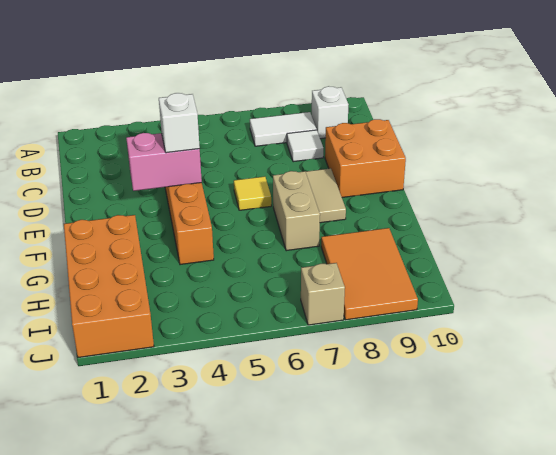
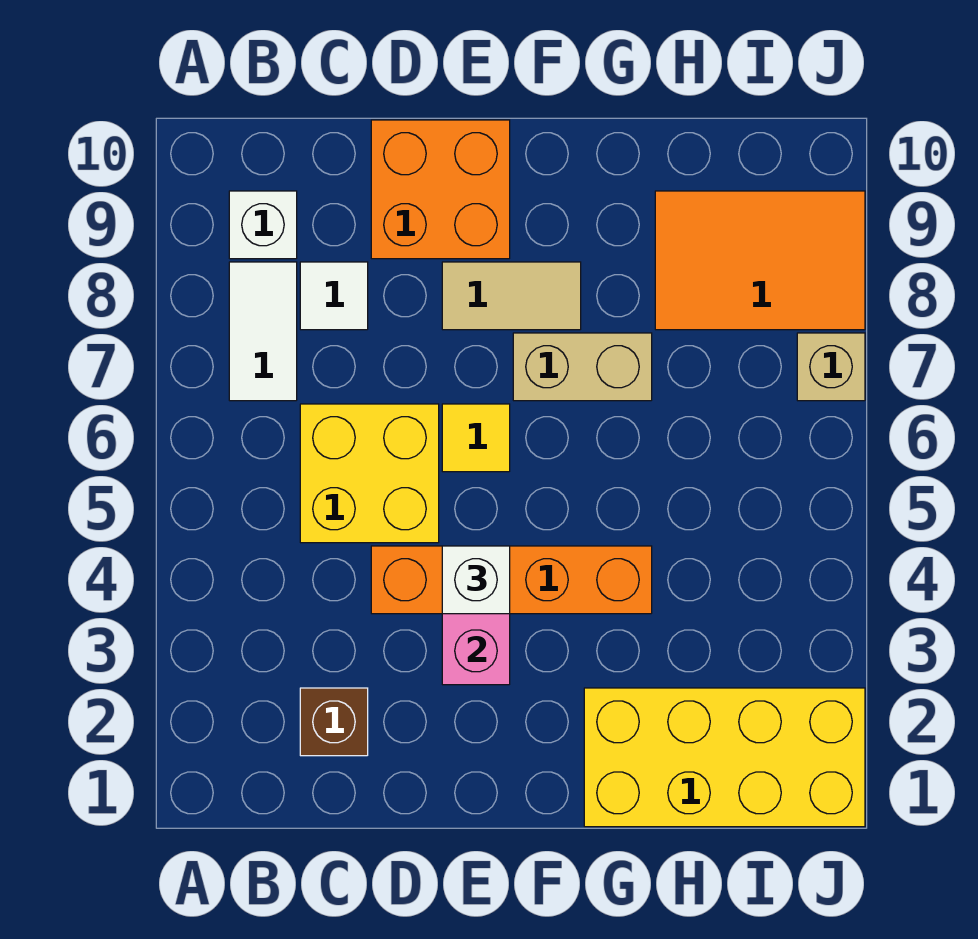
none -> brown 1x1 brick [300,688,368,756]
none -> yellow 2x2 brick [300,404,439,543]
orange 2x4 brick [64,215,154,357] -> yellow 2x4 brick [584,688,865,827]

